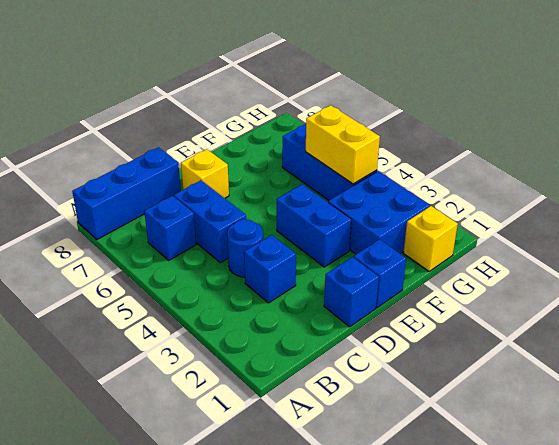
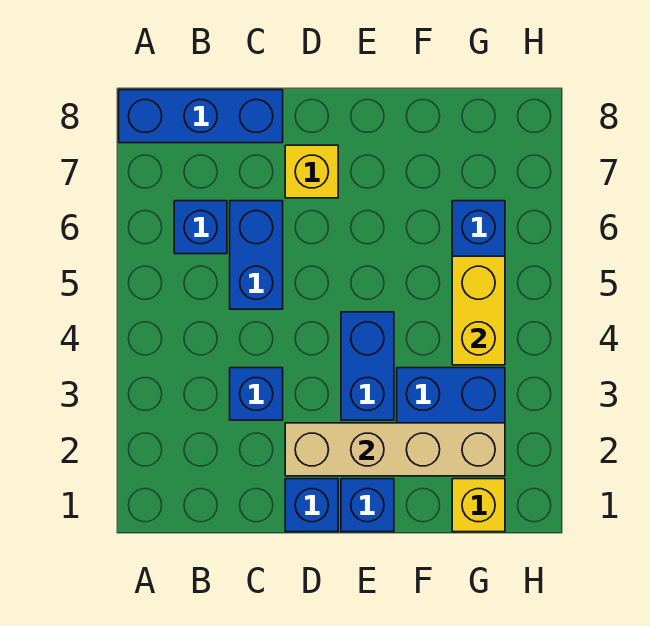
blue 1x1 round brick [227,219,263,277] -> none
none -> tan 1x4 brick [285,423,505,476]

